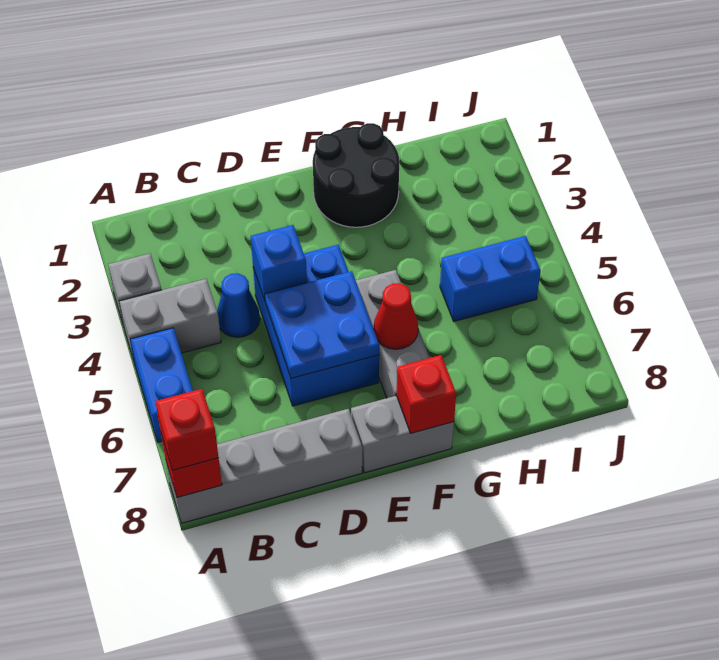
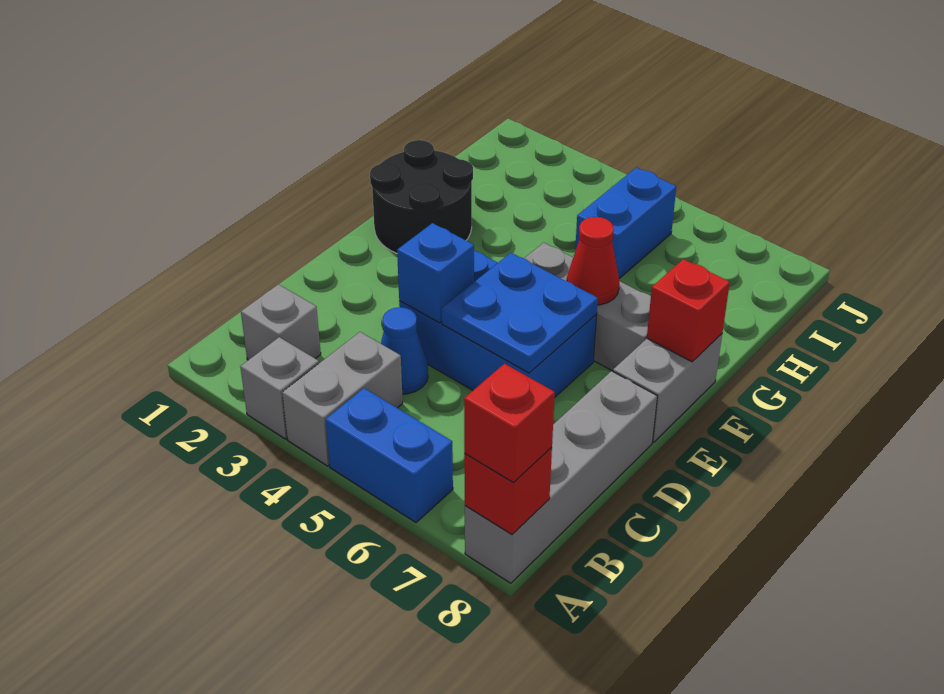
none -> grey 1x1 brick [241,284,321,360]

